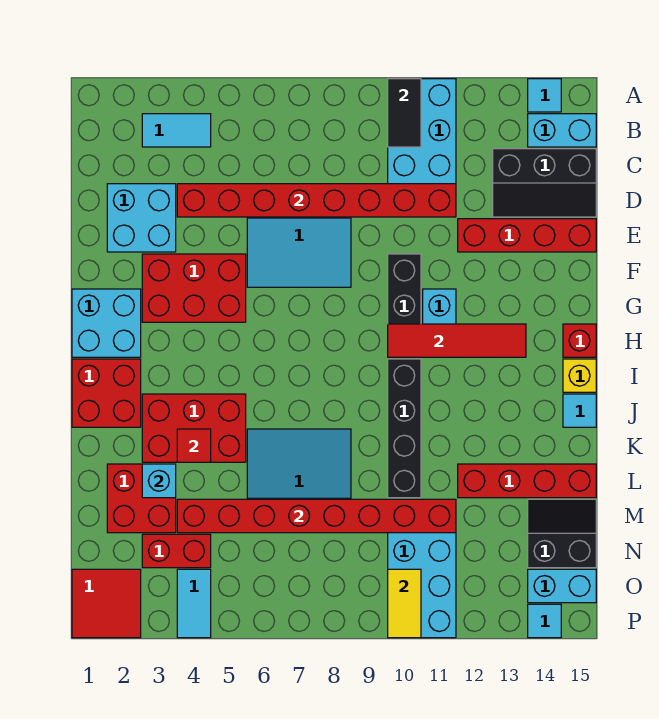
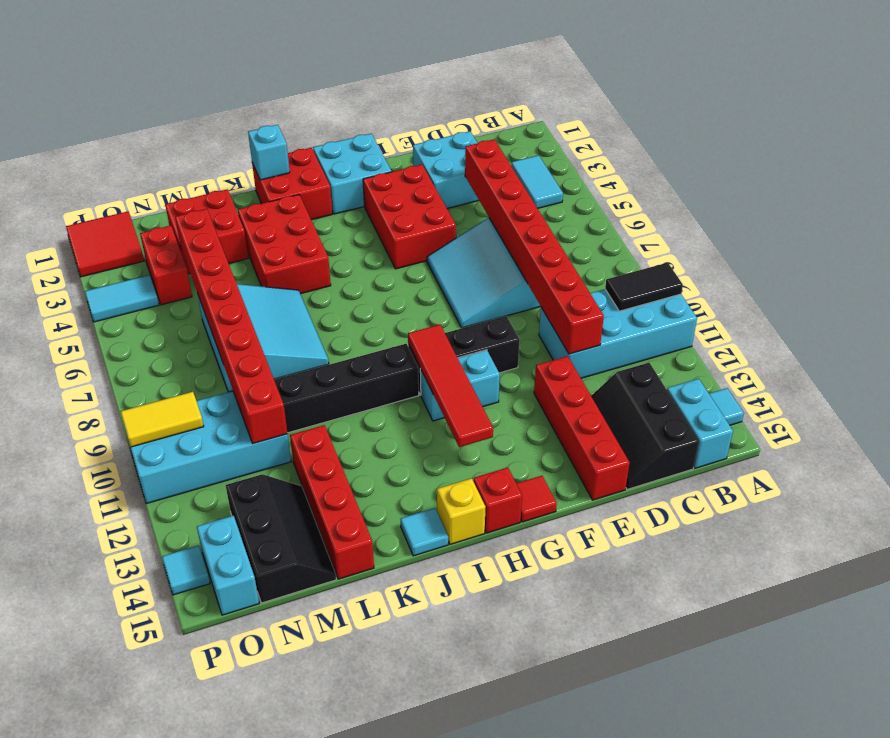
red 1x1 tile [177,429,211,462] -> red 1x1 tile moved to [516,476,557,522]
cyan 1x1 brick [142,464,176,498] -> cyan 1x1 brick moved to [248,125,290,180]
black 2x2 slope [528,499,596,568] -> black 2x3 slope [226,474,336,603]

